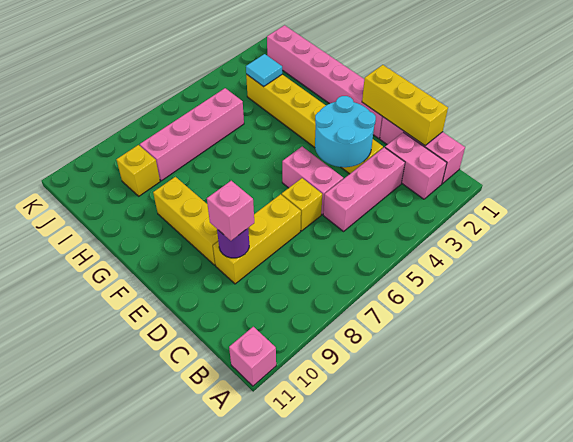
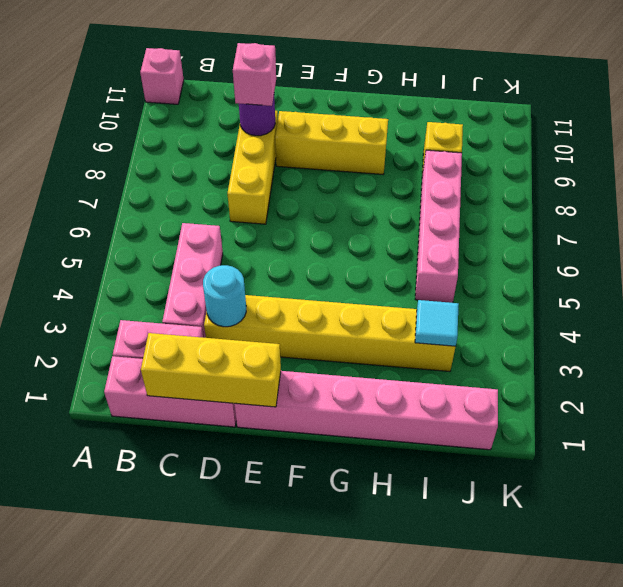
cyan 2x2 round brick [315,96,376,167] -> cyan 1x1 round brick [203,265,246,327]
pink 1x2 brick [282,147,343,214] -> none
yellow 1x1 brick [282,178,322,231] -> none

